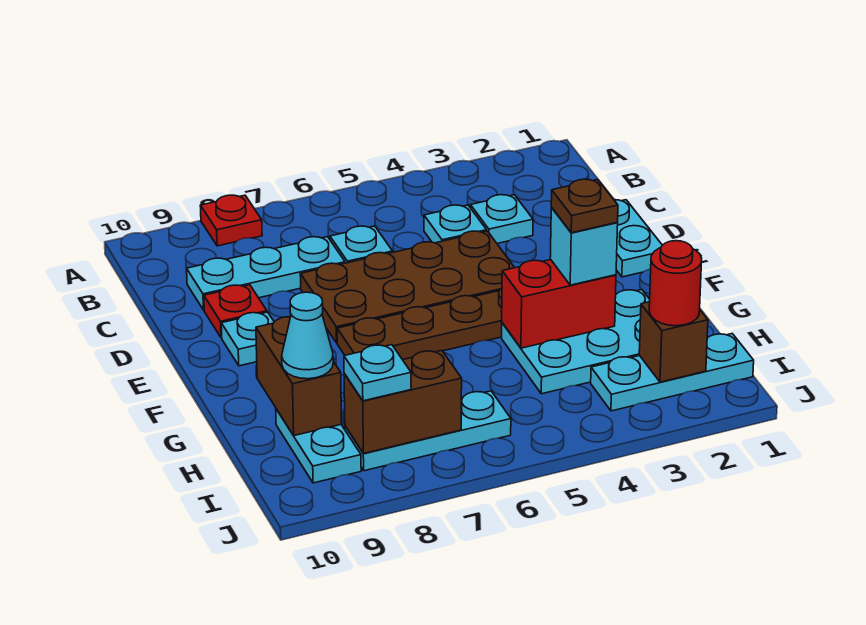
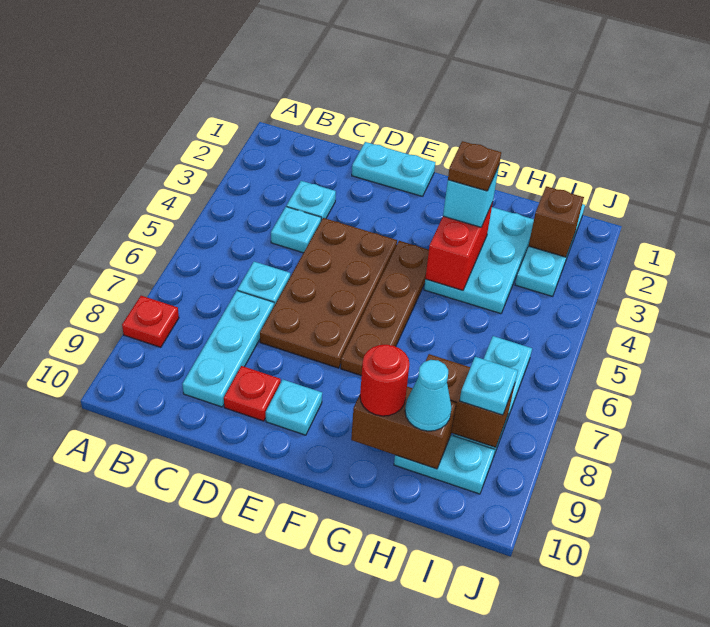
red 1x1 round brick [649,241,702,326] -> red 1x1 round brick moved to [360,345,410,416]
brown 1x2 brick [344,351,462,453] -> brown 1x2 brick turned to [426,354,515,447]

